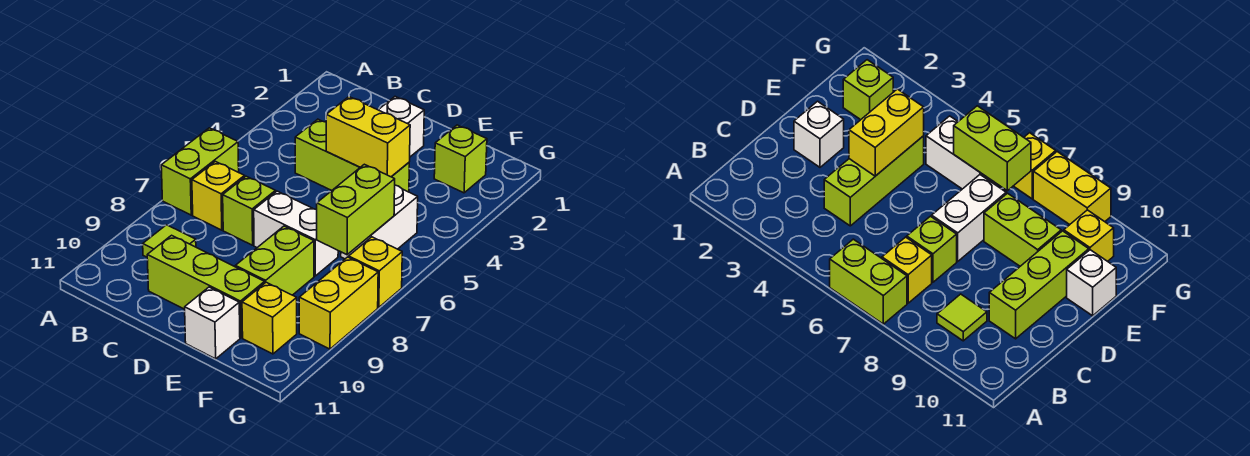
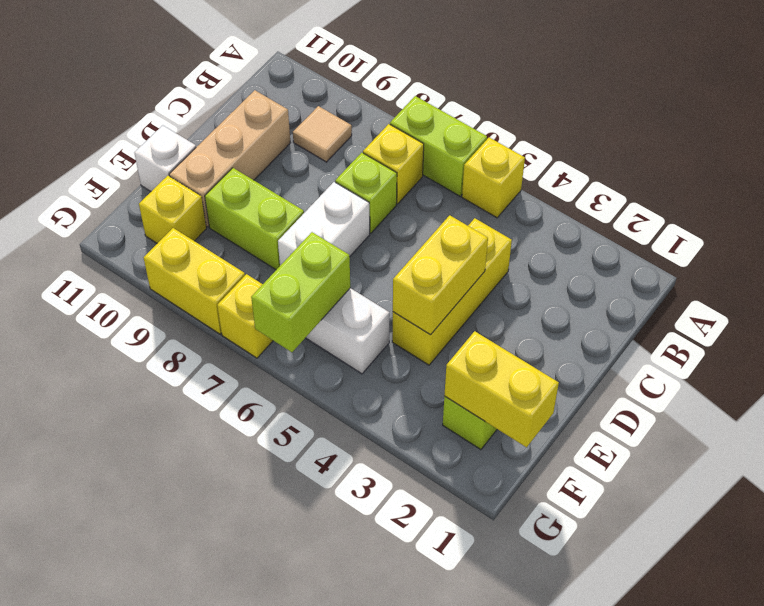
none -> yellow 1x1 brick [462,138,525,218]
lime 1x1 tile [143,225,196,257] -> tan 1x1 tile [293,106,352,162]
lime 1x3 brick [295,119,409,192] -> yellow 1x3 brick [392,218,512,365]
lime 1x3 brick [147,235,265,338] -> tan 1x3 brick [169,90,290,227]
white 1x1 brick [379,97,424,157] -> none
none -> yellow 1x2 brick [444,331,559,447]
lime 1x2 brick [317,164,395,255] -> lime 1x2 brick turned to [251,232,350,352]

